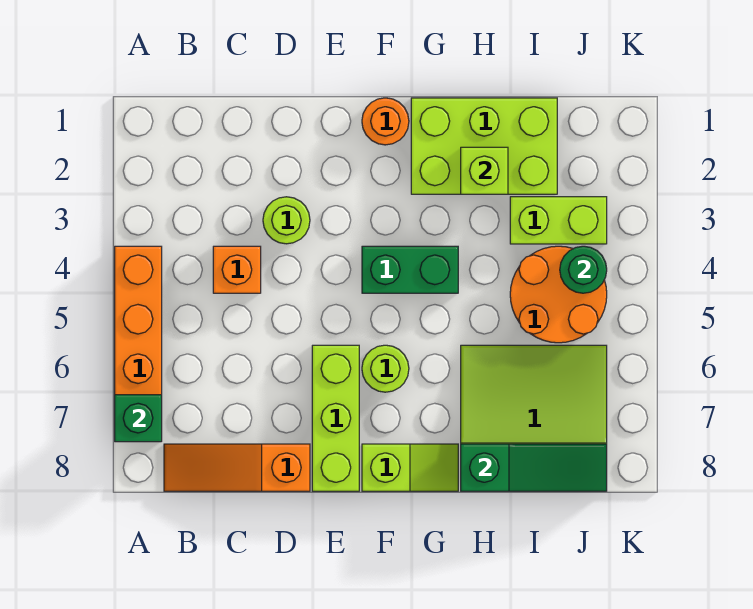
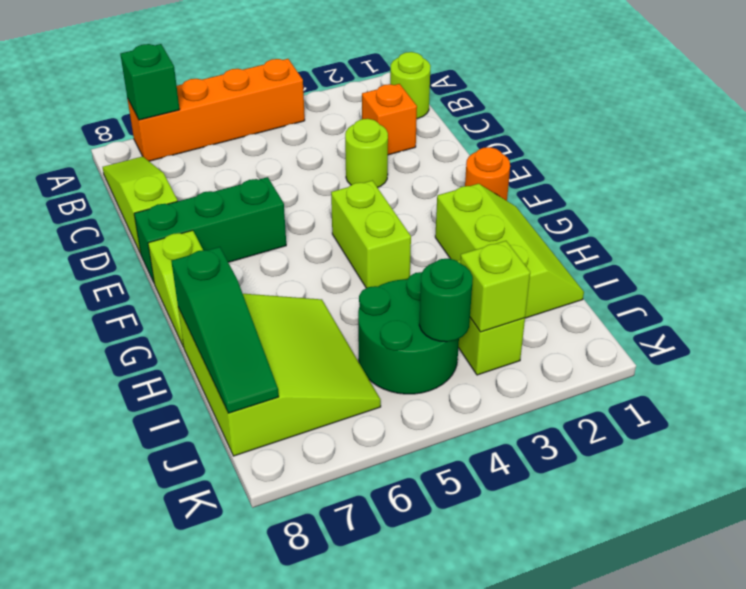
orange 1x3 slope [164,444,310,491] -> lime 1x3 slope [103,156,178,254]
orange 1x1 brick [213,246,261,293] -> orange 1x1 brick moved to [362,84,417,155]
lime 1x3 brick [312,345,359,491] -> green 1x3 brick [134,177,286,282]
green 1x2 brick [362,246,458,293] -> lime 1x2 brick [331,181,411,288]
lime 1x1 round brick [362,345,409,392] -> lime 1x1 round brick moved to [390,52,431,119]
lime 2x3 brick [411,98,557,194] -> lime 2x3 slope [435,184,584,318]
lime 1x1 brick [461,147,508,194] -> lime 1x1 brick moved to [460,241,530,332]
orange 2x2 round brick [510,246,607,343] -> green 2x2 round brick [358,272,459,394]

